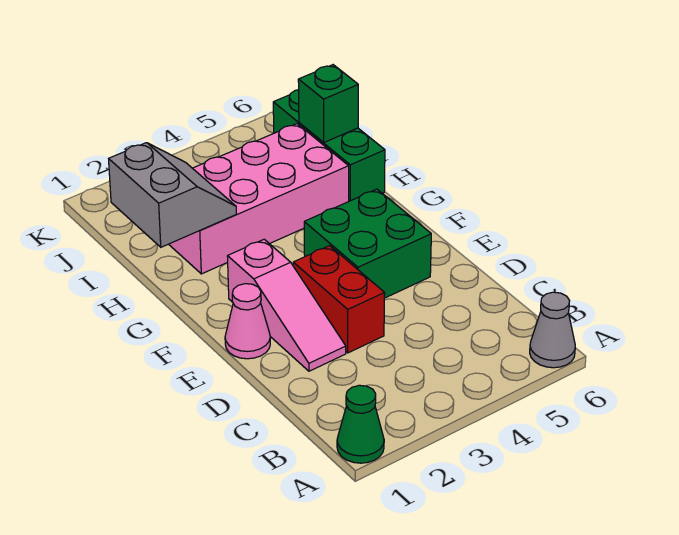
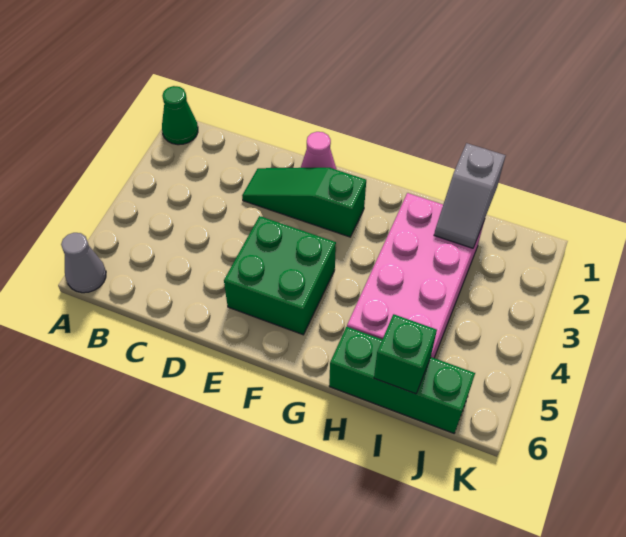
pink 1x3 slope [228,239,346,371] -> green 1x3 slope [242,168,366,237]
red 1x2 brick [293,246,385,353] -> none
grey 2x2 slope [109,143,236,247] -> grey 1x2 slope [434,143,506,248]

